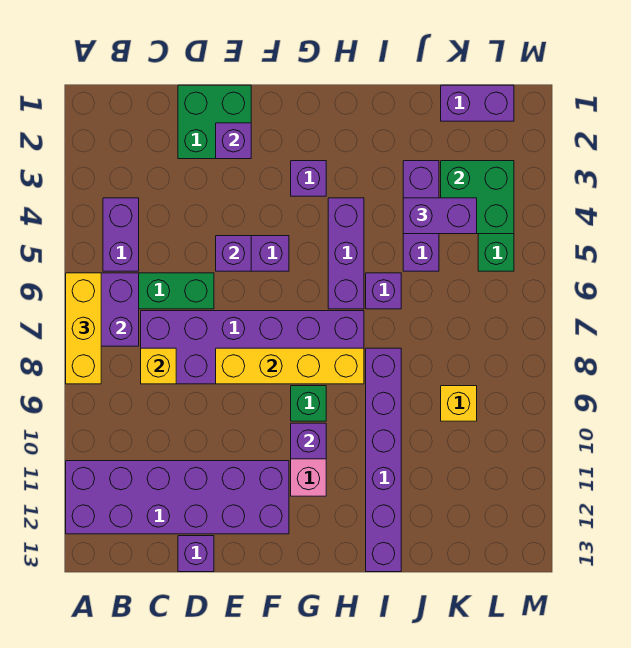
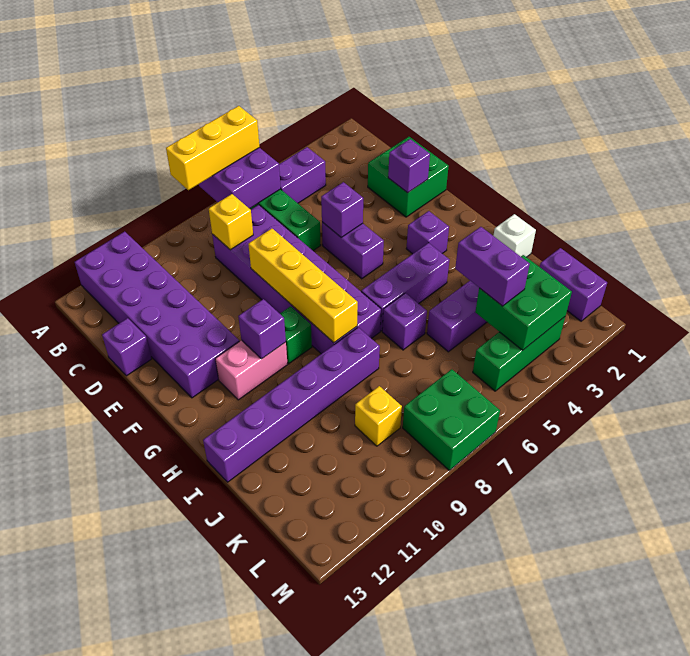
none -> white 1x1 brick [493,214,536,257]
none -> green 2x2 brick [403,369,500,470]

